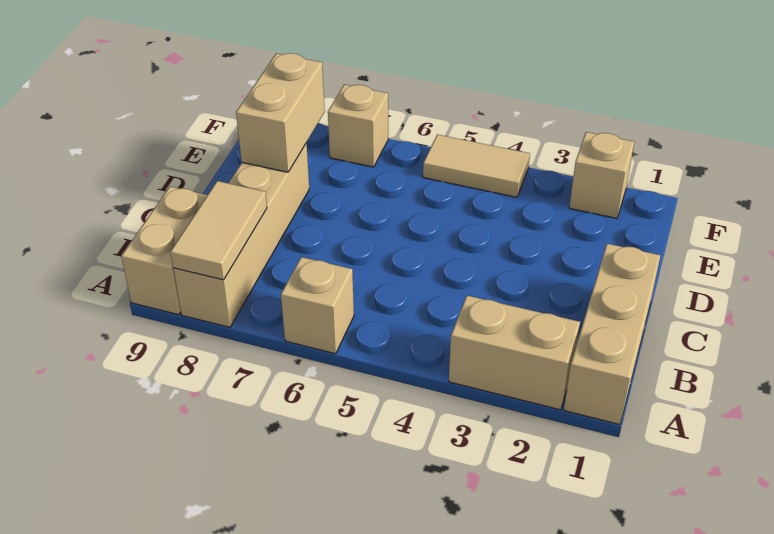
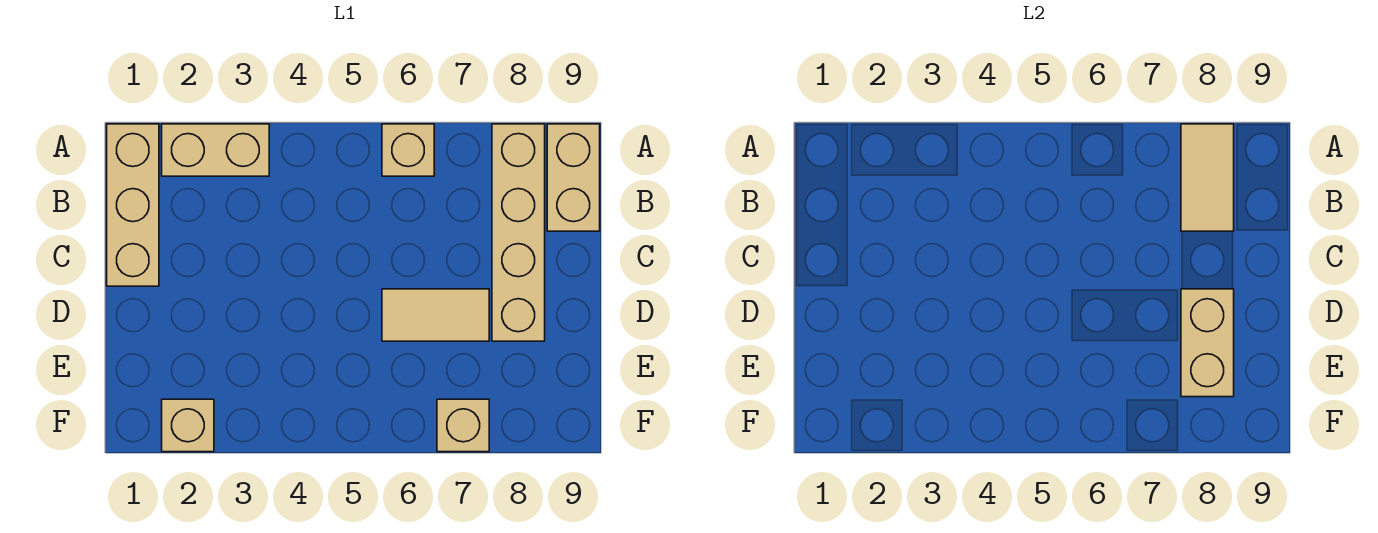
tan 1x2 tile [423,135,530,197] -> tan 1x2 tile moved to [382,289,489,341]

